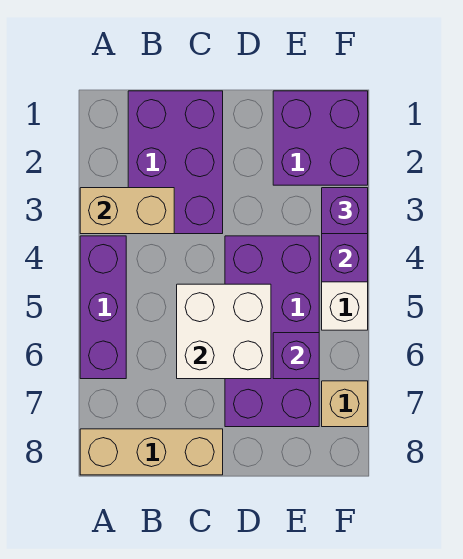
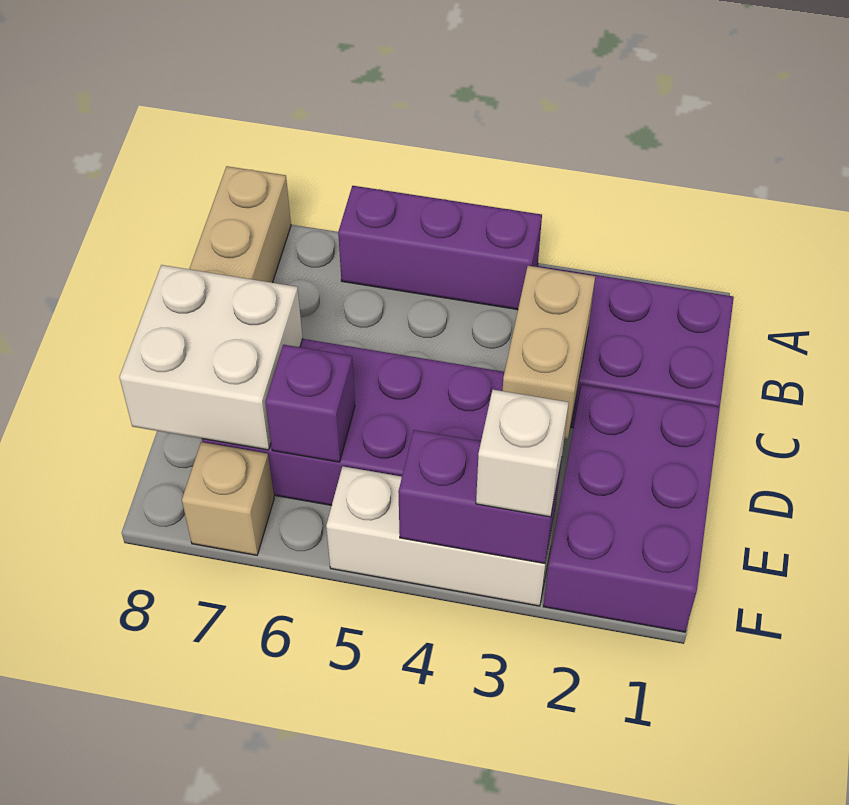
tan 1x2 brick [80,188,174,234] -> tan 1x2 brick moved to [503,266,595,439]
white 2x2 brick [177,284,271,379] -> white 2x2 brick moved to [119,265,303,450]
purple 2x2 brick [273,91,368,185] -> purple 2x3 brick [543,385,720,632]
purple 1x1 brick [322,188,368,234] -> white 1x1 brick [476,390,569,517]

